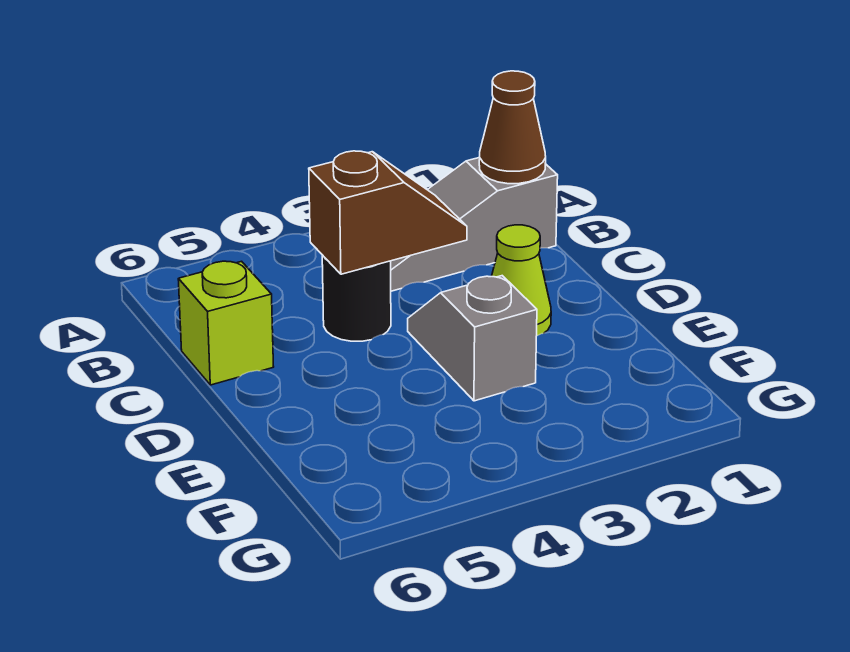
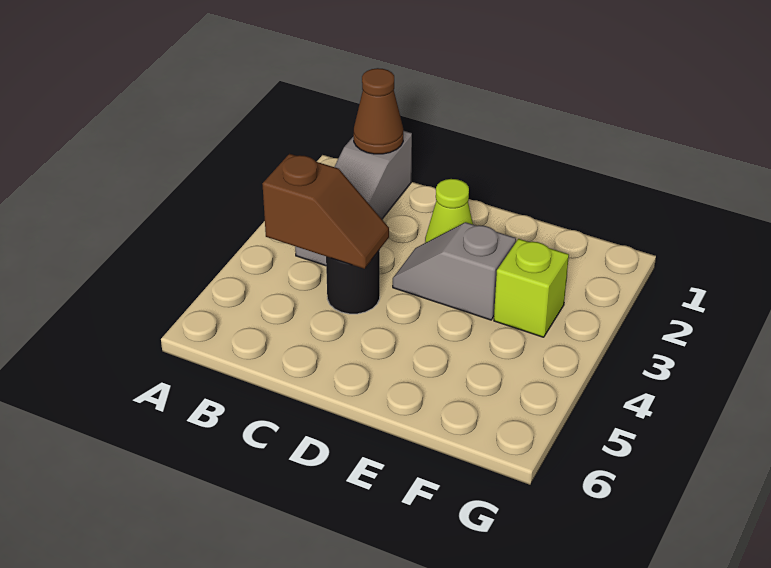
brown 1x2 slope [309,151,467,274] -> brown 1x2 slope turned to [262,154,389,269]
lime 1x1 brick [178,261,274,385] -> lime 1x1 brick moved to [494,239,569,337]

